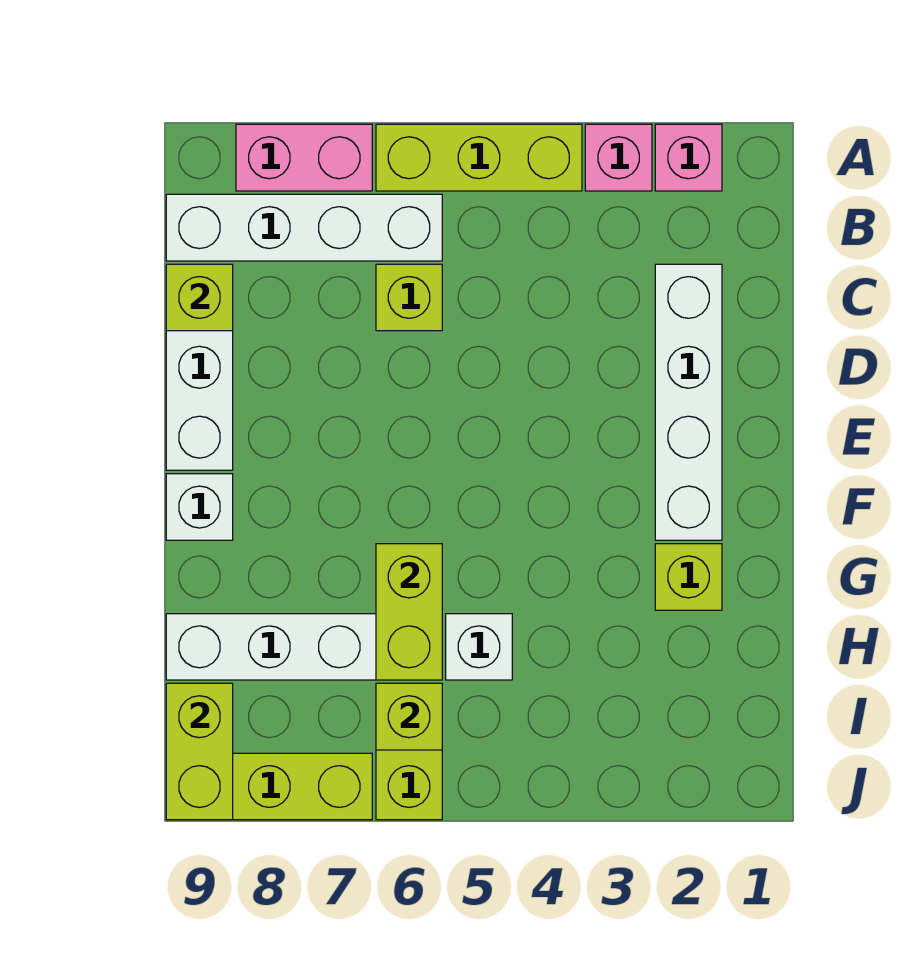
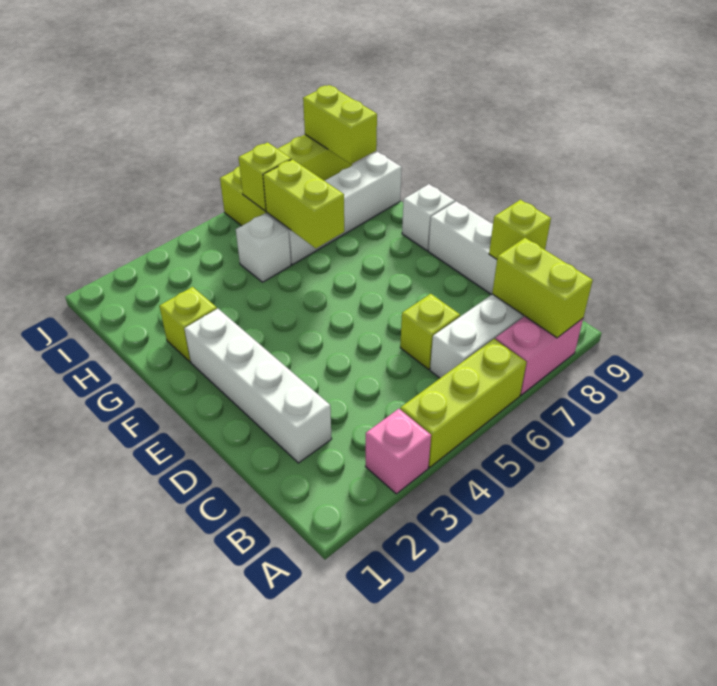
pink 1x1 brick [655,124,722,191] -> none
none -> lime 1x2 brick [492,238,593,338]

